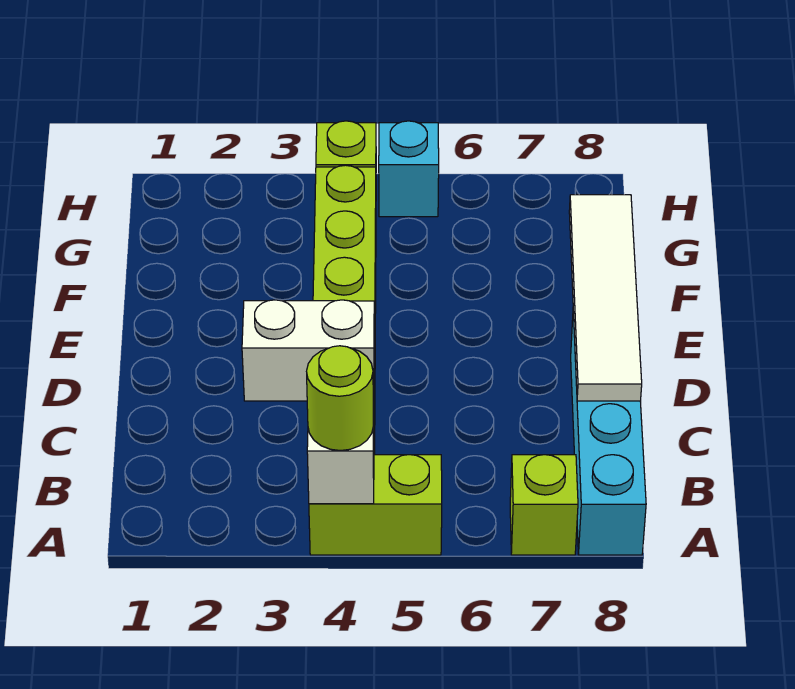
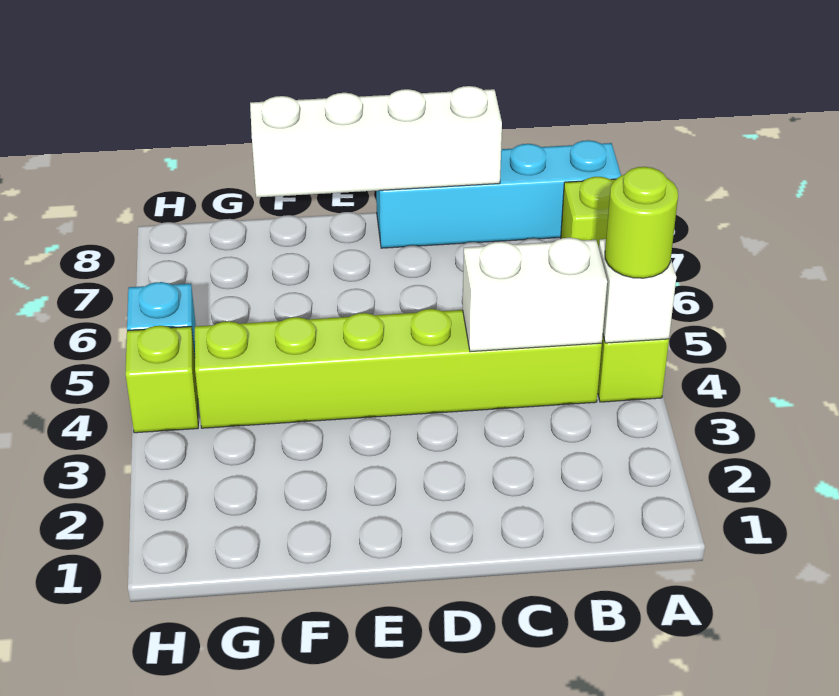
white 1x2 brick [242,300,375,401] -> white 1x2 brick turned to [463,238,607,352]
white 1x4 tile [569,195,642,401] -> white 1x4 brick [250,86,502,197]

